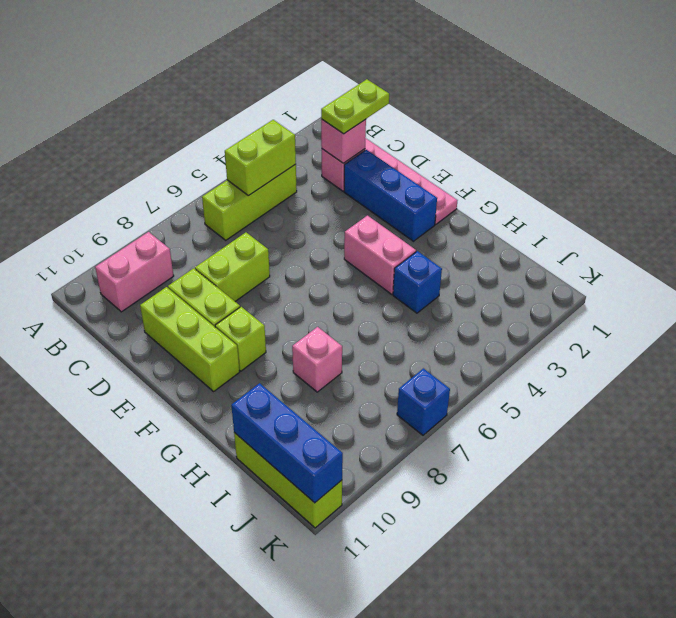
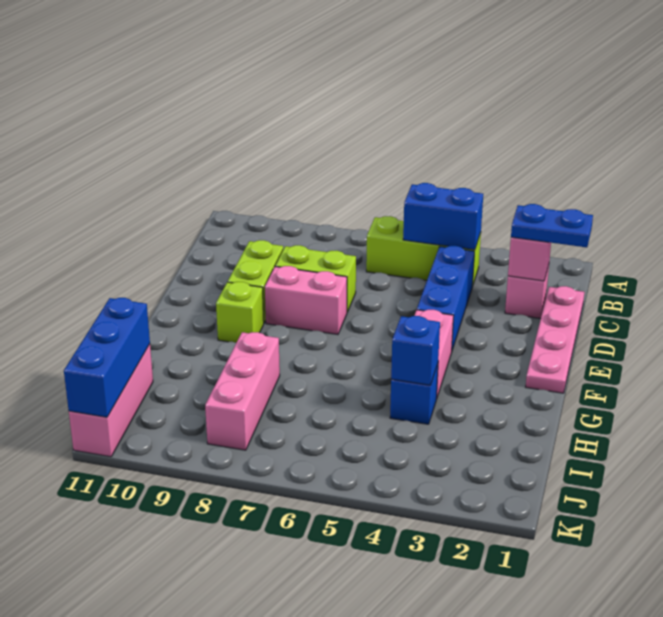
lime 1x2 brick [225,120,296,196] -> blue 1x2 brick [403,183,483,250]
pink 1x2 brick [95,232,174,312] -> pink 1x2 brick moved to [265,266,347,335]
lime 1x2 plate [321,79,389,134] -> blue 1x2 plate [511,204,593,247]
blue 1x3 brick [344,150,437,241] -> blue 1x3 brick moved to [417,246,474,350]
lime 1x3 brick [140,287,240,391] -> none
pink 1x1 brick [292,327,342,392] -> pink 1x3 brick [205,332,280,450]
lime 1x3 brick [234,433,342,528] -> pink 1x3 brick [69,344,153,457]
blue 1x1 brick [397,368,450,435] -> blue 1x1 brick moved to [391,316,440,385]

